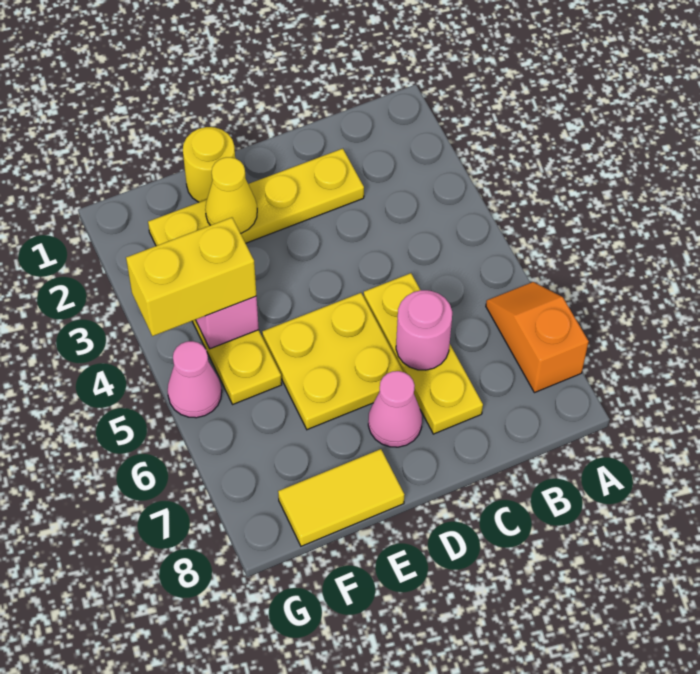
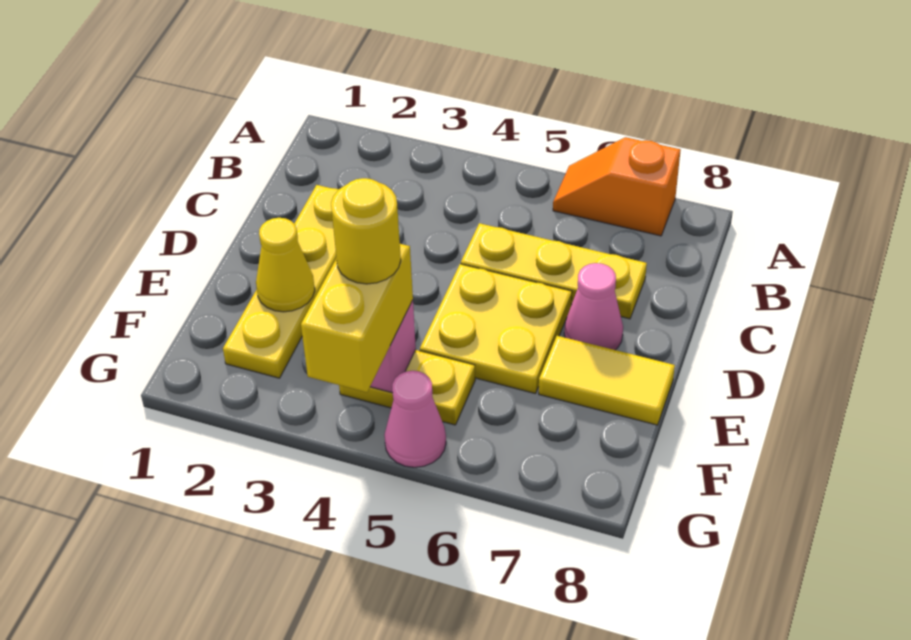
pink 1x1 round brick [396,290,452,370] -> none
yellow 1x1 round brick [183,127,235,202] -> yellow 1x1 round brick moved to [331,178,401,284]
yellow 1x2 tile [278,449,405,546] -> yellow 1x2 tile turned to [539,336,675,425]

